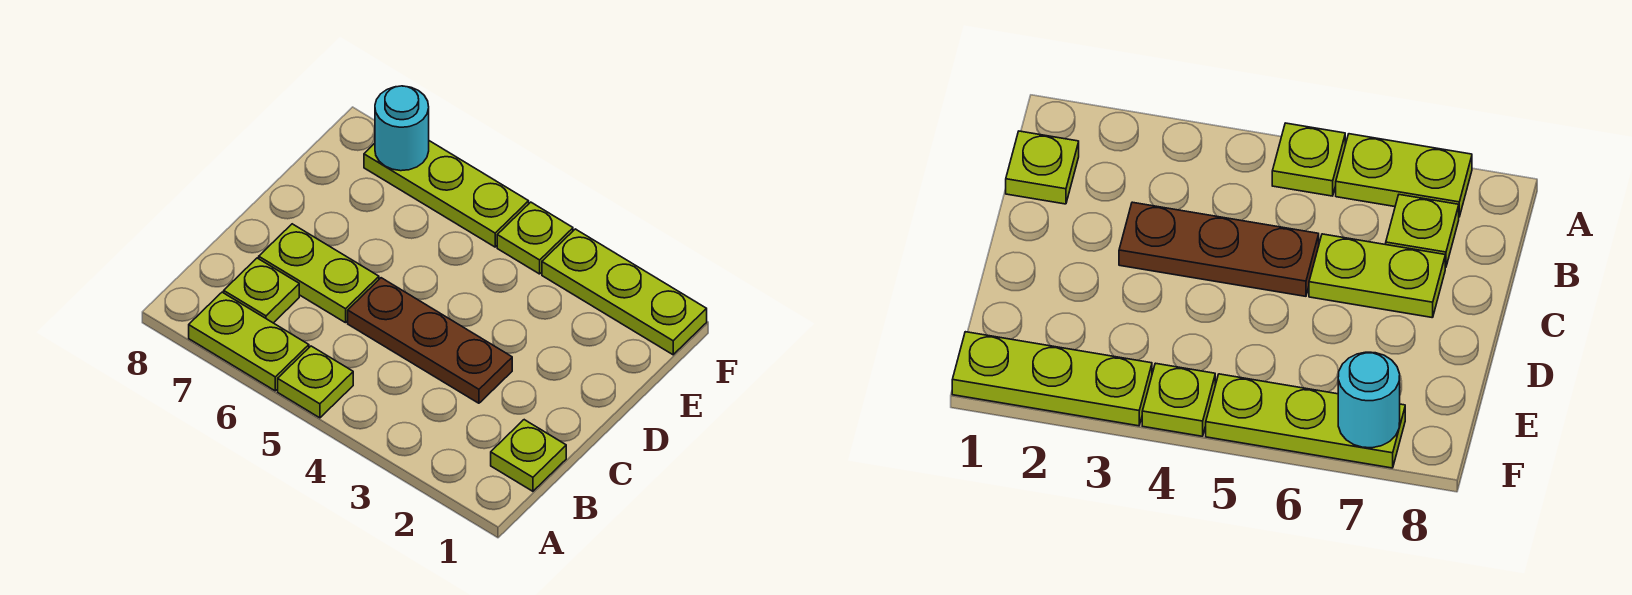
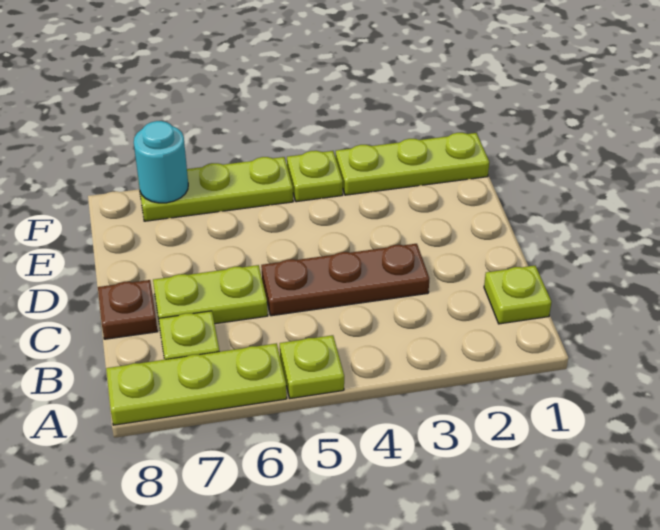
lime 1x2 plate [189,292,309,391] -> lime 1x3 plate [106,343,287,425]
none -> brown 1x1 plate [98,280,158,339]

